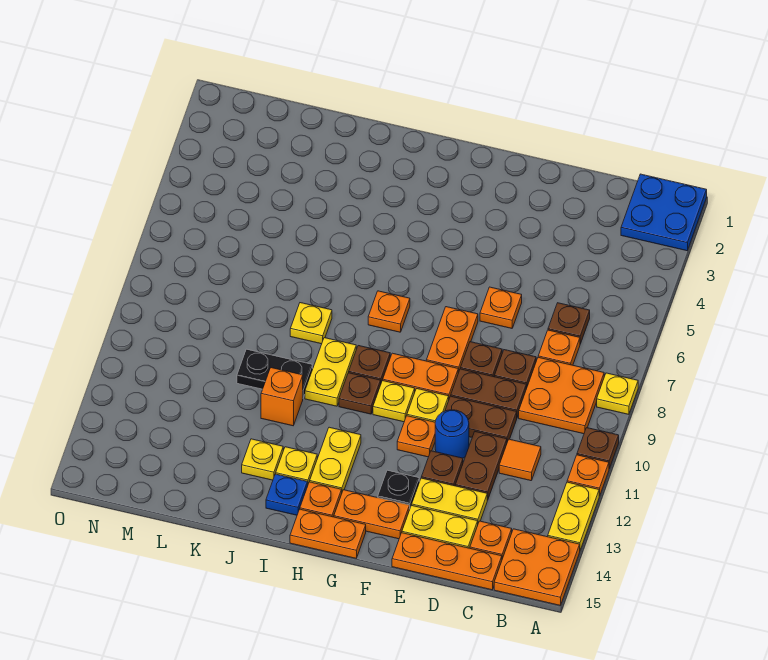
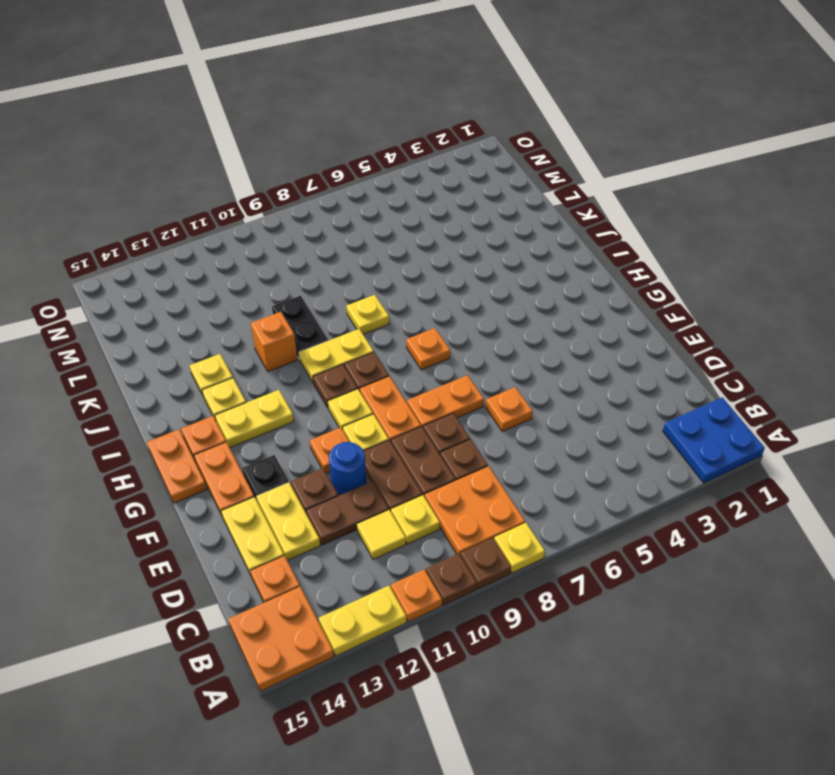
brown 1x1 plate [548,303,590,344] -> brown 1x1 plate moved to [460,538,511,589]
orange 1x1 plate [538,330,580,365] -> none
none -> yellow 1x1 plate [391,495,440,544]
orange 1x1 tile [499,439,541,481] -> yellow 1x1 tile [357,510,406,560]
orange 1x3 plate [392,533,502,590] -> none
blue 1x1 plate [266,474,308,515] -> none

